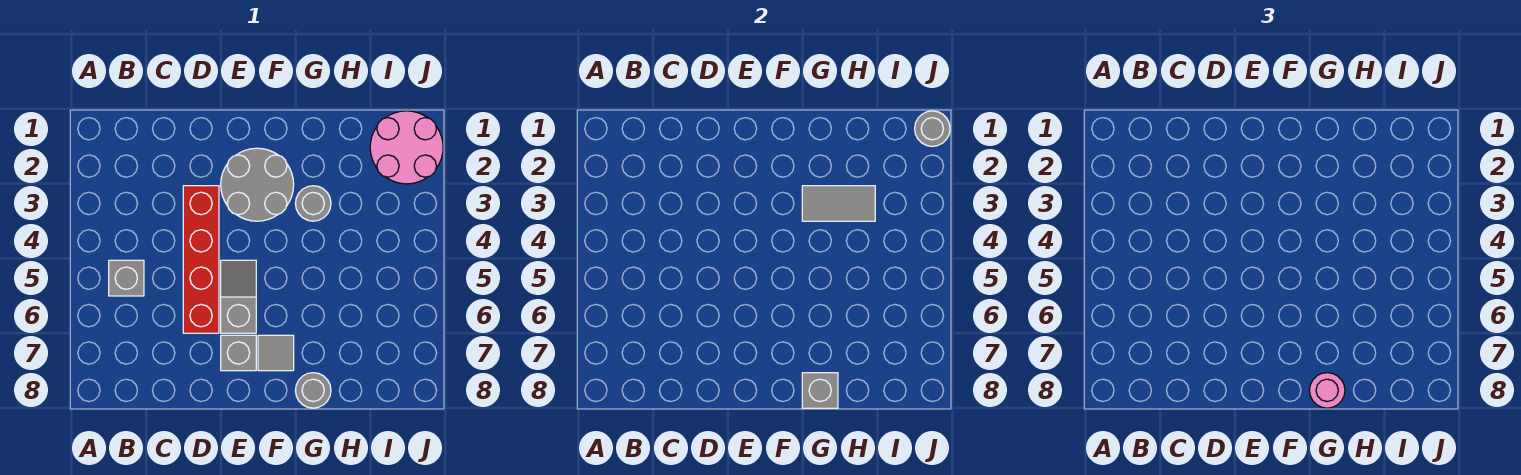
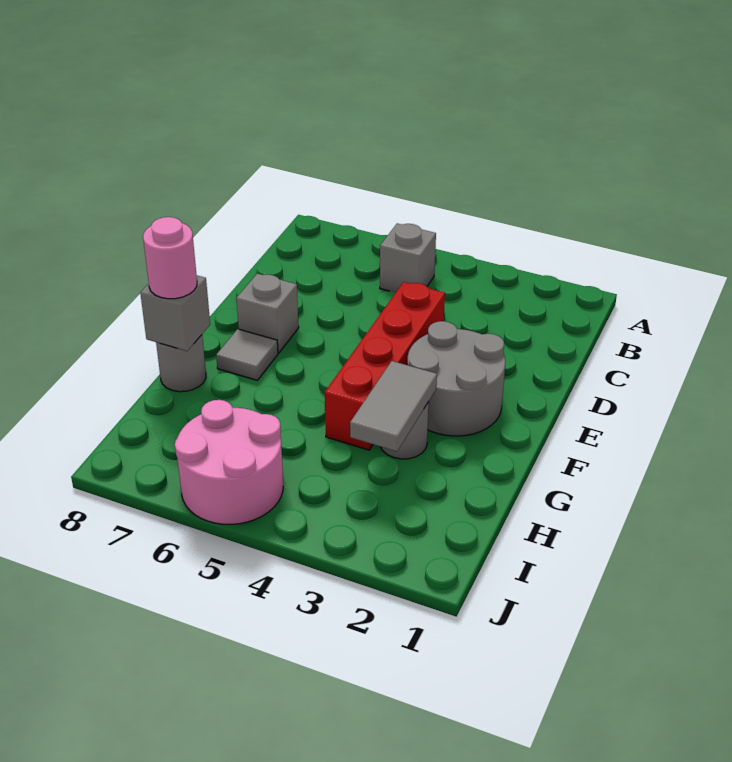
red 1x4 brick [183,186,219,333] -> red 1x4 brick turned to [325,282,445,450]
grey 1x2 slope [221,260,256,333] -> none
pink 2x2 round brick [370,111,443,184] -> pink 2x2 round brick moved to [175,400,283,524]
grey 1x1 round brick [915,111,950,146] -> none

